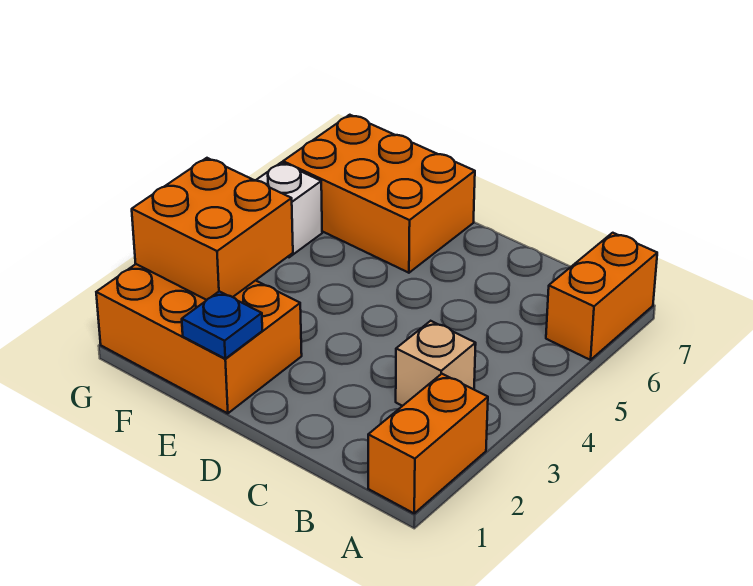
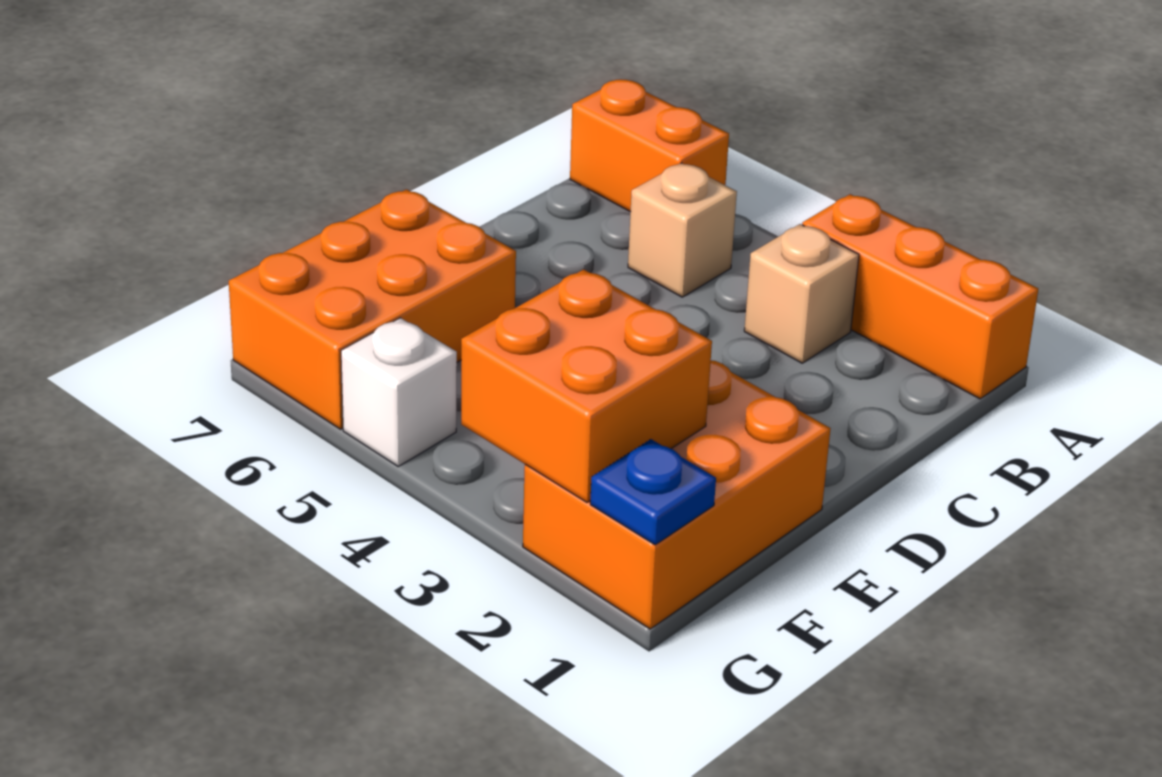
orange 1x2 brick [368,374,488,513] -> orange 1x3 brick [802,194,1038,399]
none -> tan 1x1 brick [628,163,737,297]
blue 1x1 plate [182,291,262,359] -> blue 1x1 plate moved to [590,439,716,545]

